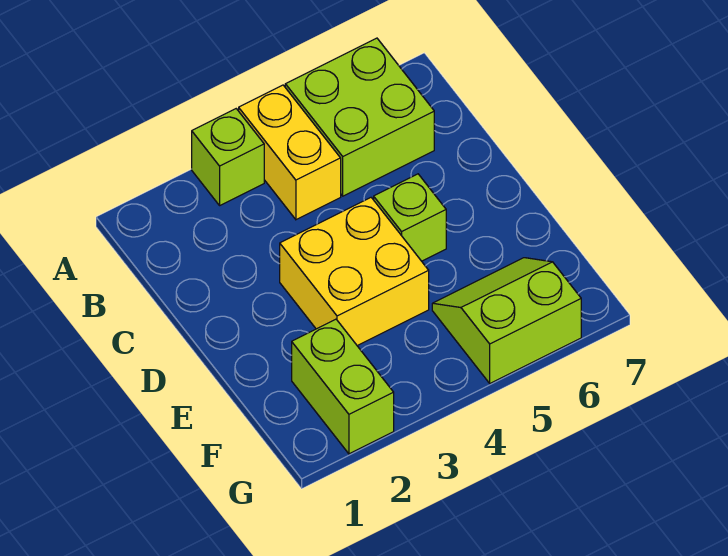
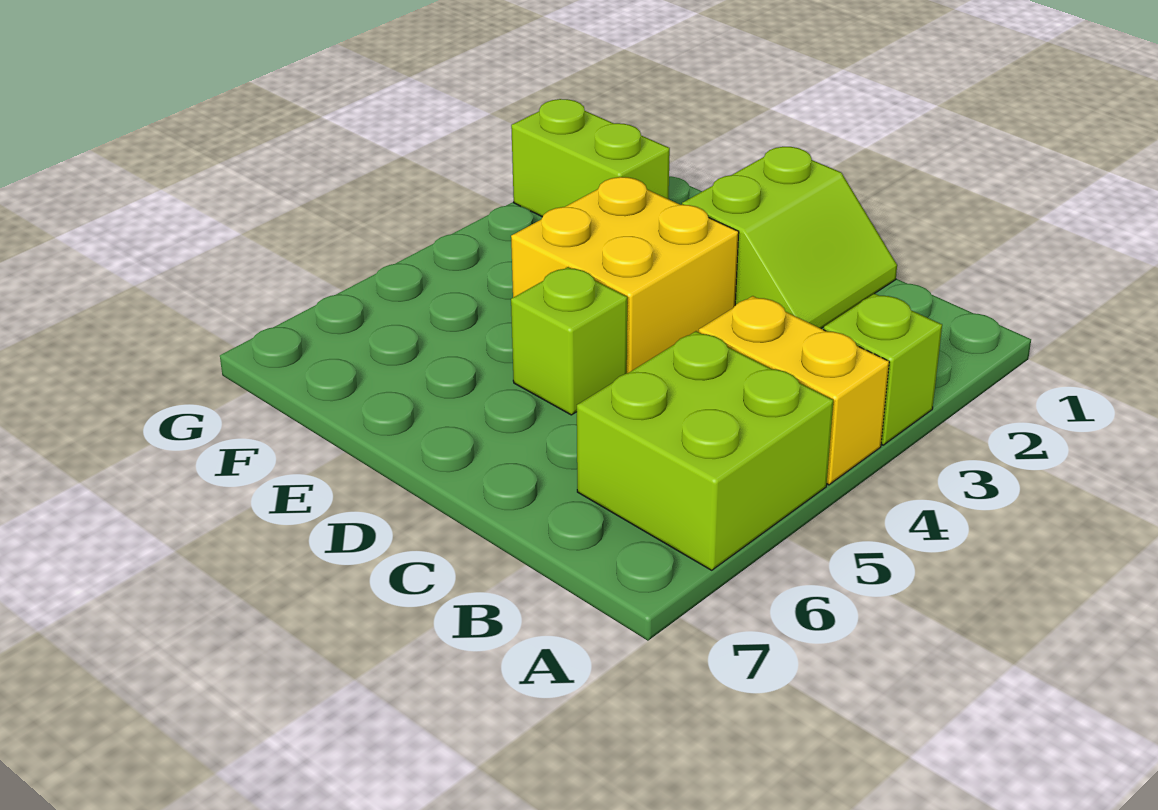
lime 2x2 slope [432,258,581,383] -> lime 2x2 slope moved to [682,147,897,328]

